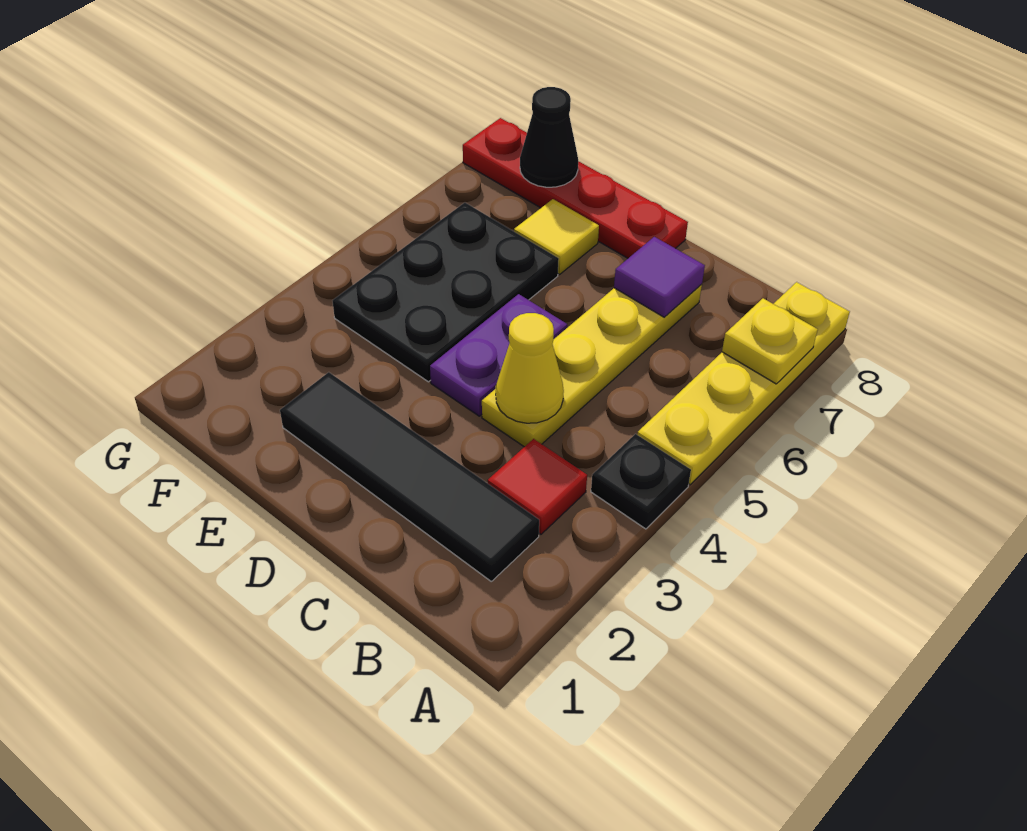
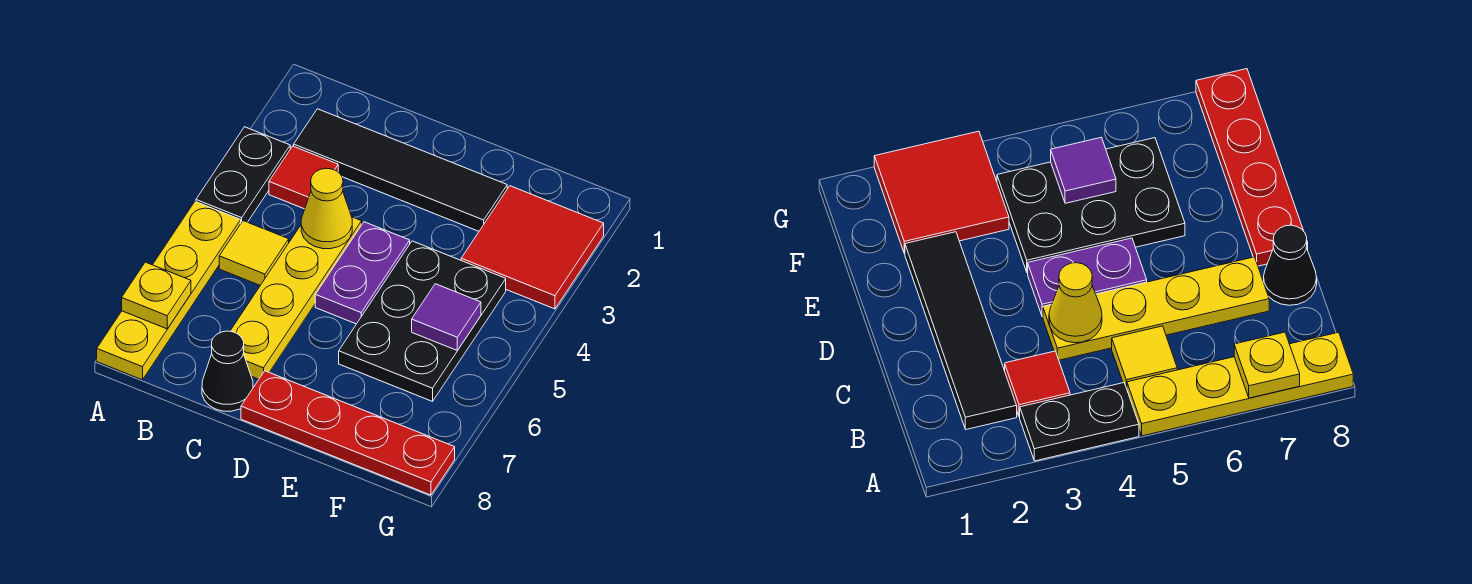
black 1x1 plate [591,434,691,529] -> black 1x2 plate [196,127,290,223]
purple 1x1 tile [614,237,705,317] -> purple 1x1 tile moved to [412,284,481,350]
yellow 1x1 tile [514,199,599,274] -> yellow 1x1 tile moved to [219,221,289,285]
none -> red 2x2 tile [461,186,604,309]
black 1x1 cone [520,87,578,187] -> black 1x1 cone moved to [202,331,253,411]

